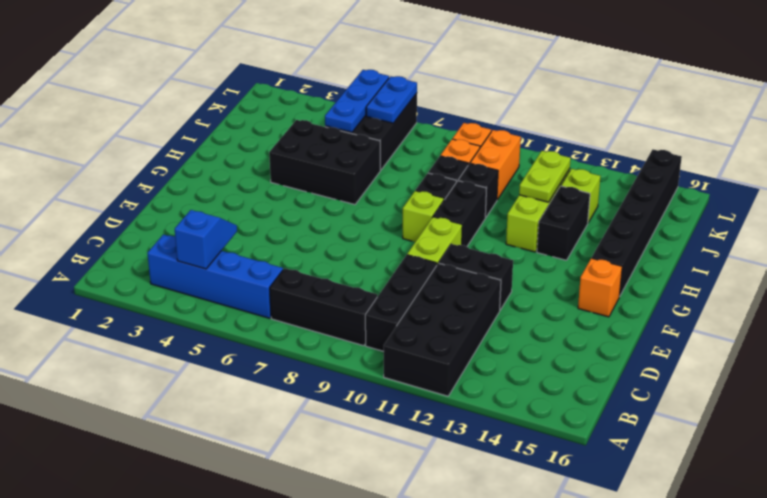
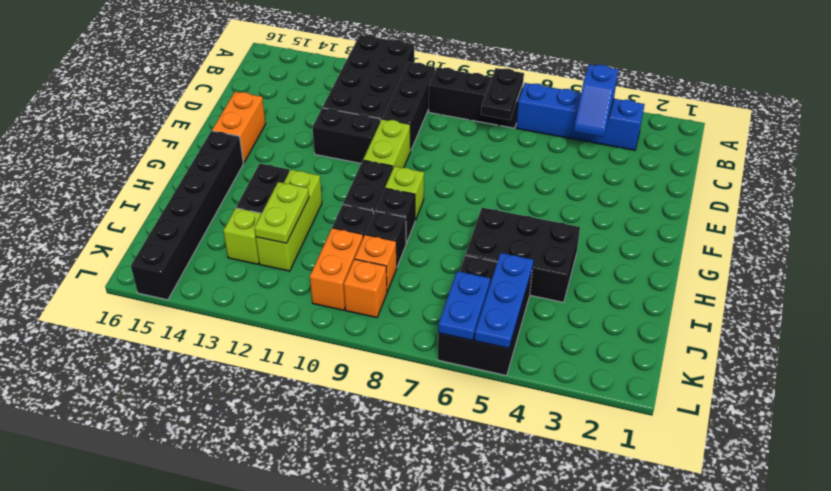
none -> black 1x2 plate [481,68,524,120]
orange 1x1 brick [578,258,622,317] -> orange 1x2 brick [212,92,265,163]

